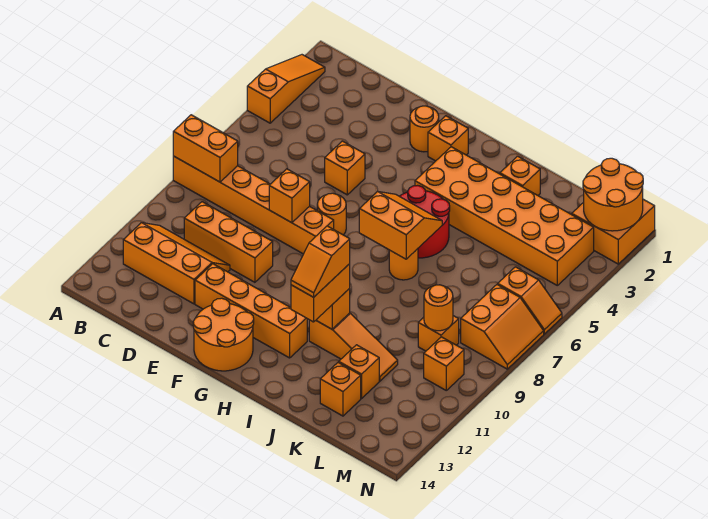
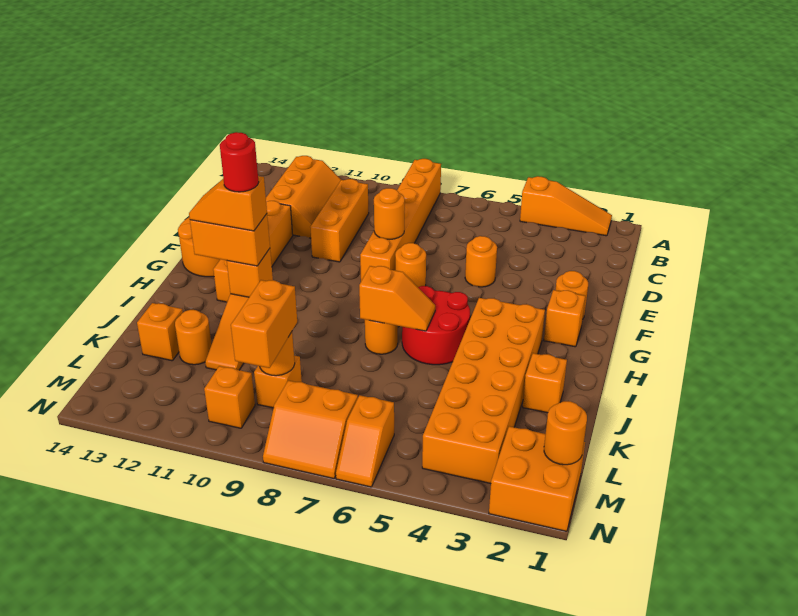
orange 1x2 brick [173,115,238,182] -> orange 1x2 brick moved to [231,280,297,368]
orange 1x1 brick [325,141,365,195] -> orange 1x1 round brick [465,236,497,287]
orange 1x1 brick [269,169,310,223] -> orange 1x1 round brick [374,188,405,239]
orange 2x2 slope [359,191,442,259] -> orange 1x2 slope [359,266,435,331]
none -> red 1x1 round brick [220,132,259,192]
orange 1x1 brick [339,345,379,399] -> orange 1x1 round brick [175,310,212,365]
orange 2x2 round brick [583,158,643,231] -> orange 1x1 round brick [544,401,587,465]

